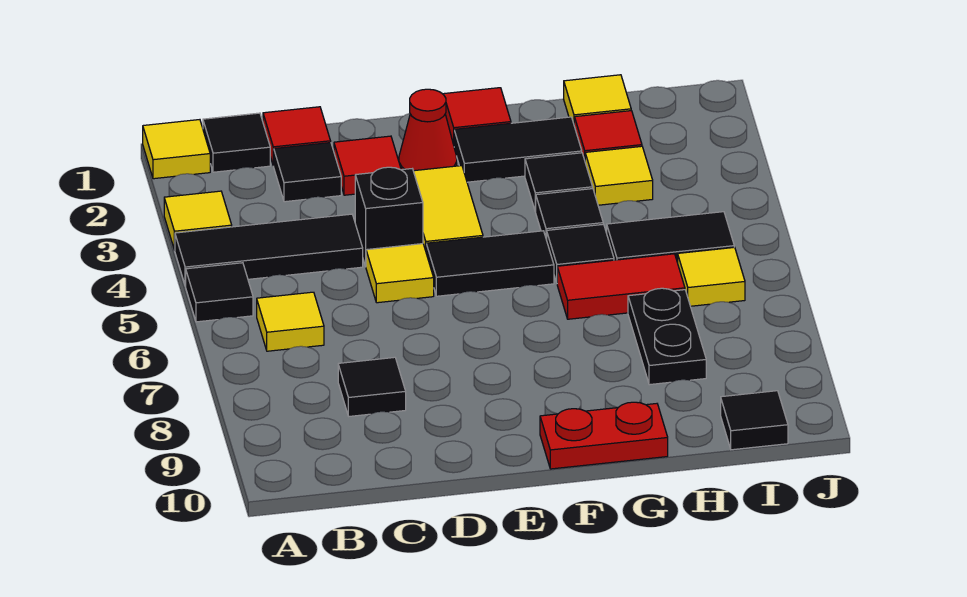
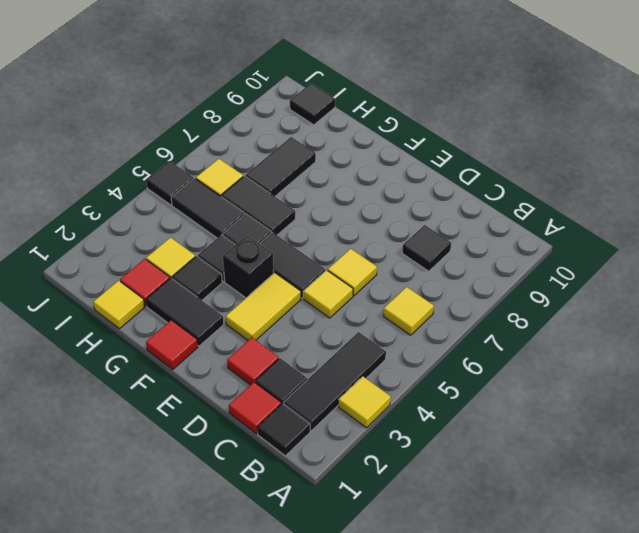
yellow 1x1 tile [143,120,210,179] -> yellow 1x1 tile moved to [328,249,377,296]
black 1x3 tile [175,214,363,286] -> black 1x3 tile turned to [284,332,386,431]
black 1x1 tile [186,263,253,322] -> black 1x1 tile moved to [146,161,194,205]
black 1x1 brick [355,167,423,266] -> black 1x1 brick moved to [223,236,274,298]
red 1x1 cone [399,89,457,171] -> none
red 1x2 plate [540,402,668,469] -> none
red 1x2 tile [557,254,685,319] -> black 1x2 tile [221,176,295,235]
black 1x2 plate [628,288,706,385] -> black 1x2 tile [245,137,316,196]

